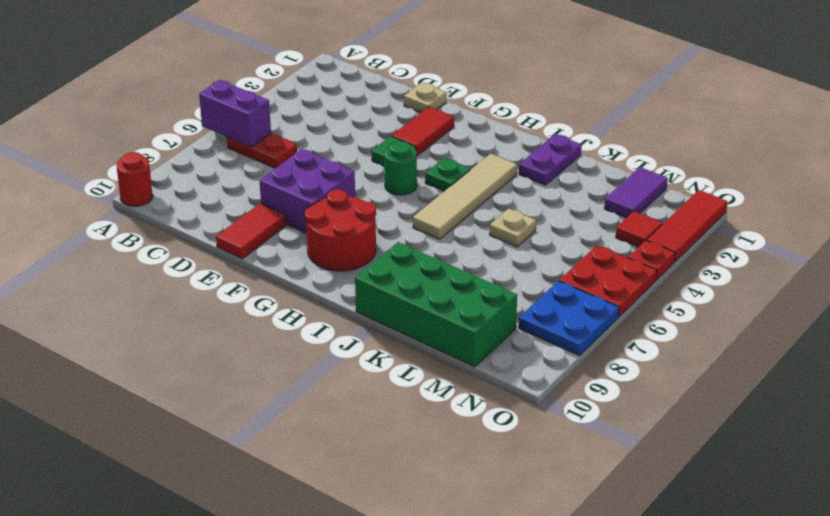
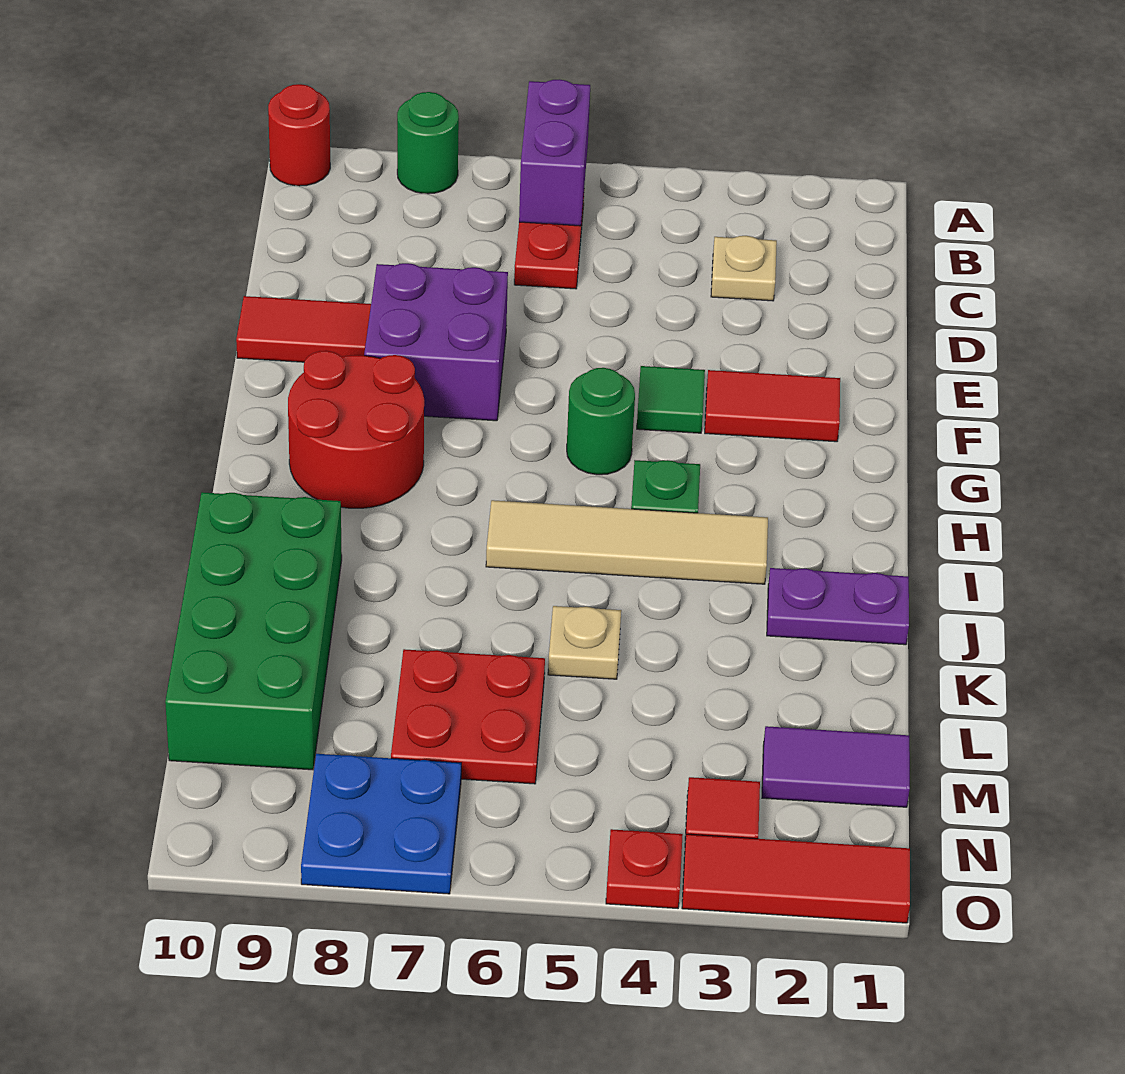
none -> green 1x1 round brick [397,92,459,194]
tan 1x1 plate [404,83,446,113] -> tan 1x1 plate moved to [711,236,777,301]
red 2x2 plate [559,245,657,317] -> red 2x2 plate moved to [391,649,545,784]

